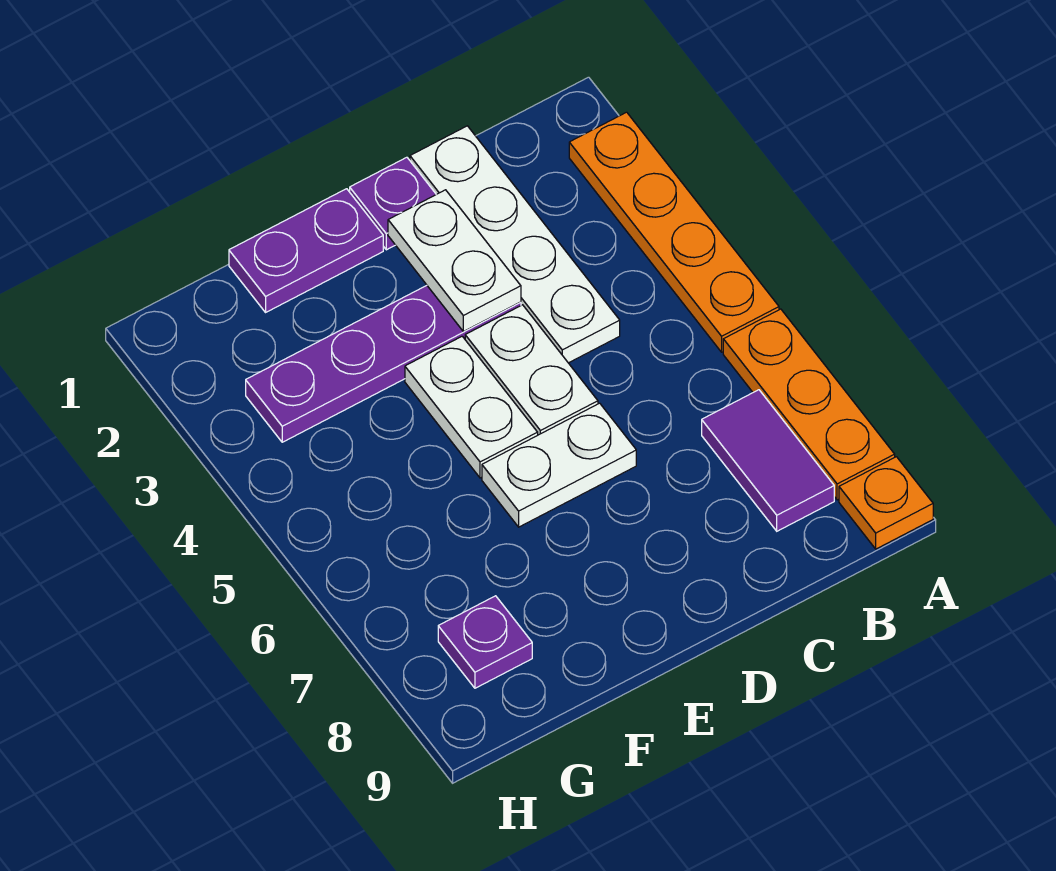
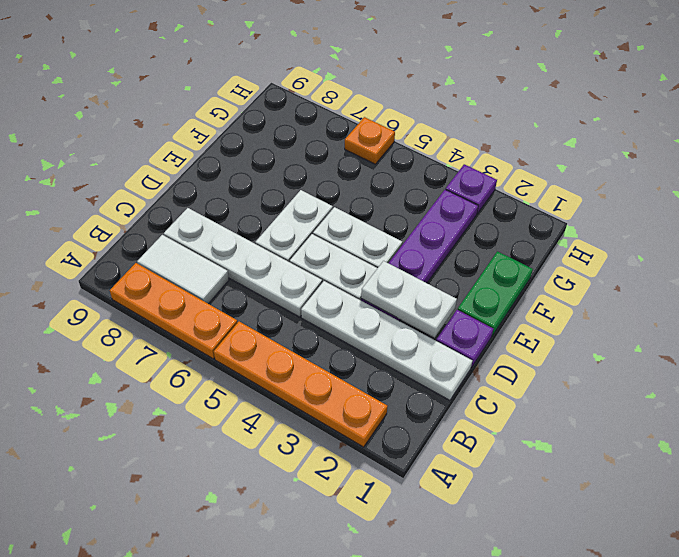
orange 1x1 plate [839,457,933,549] -> orange 1x1 plate moved to [345,117,395,164]
purple 1x2 tile [702,390,834,531] -> white 1x2 tile [137,235,229,304]
none -> white 1x4 plate [164,208,322,317]
purple 1x2 plate [229,189,383,312] -> green 1x2 plate [458,251,533,336]
purple 1x1 plate [438,596,532,688] -> purple 1x1 plate moved to [446,164,497,214]

